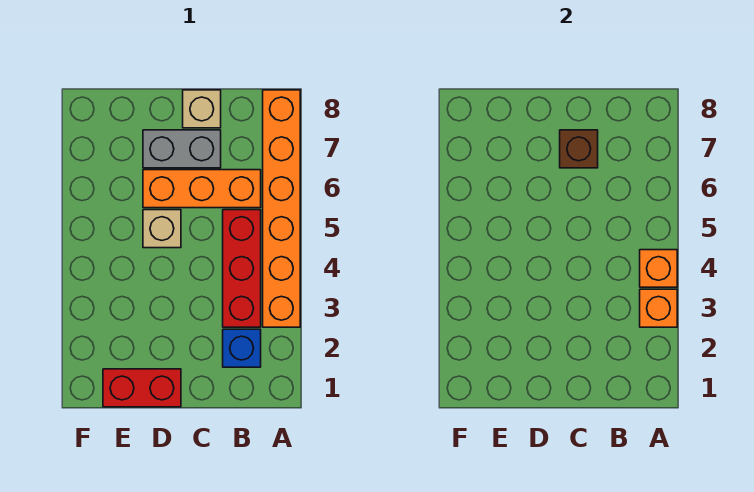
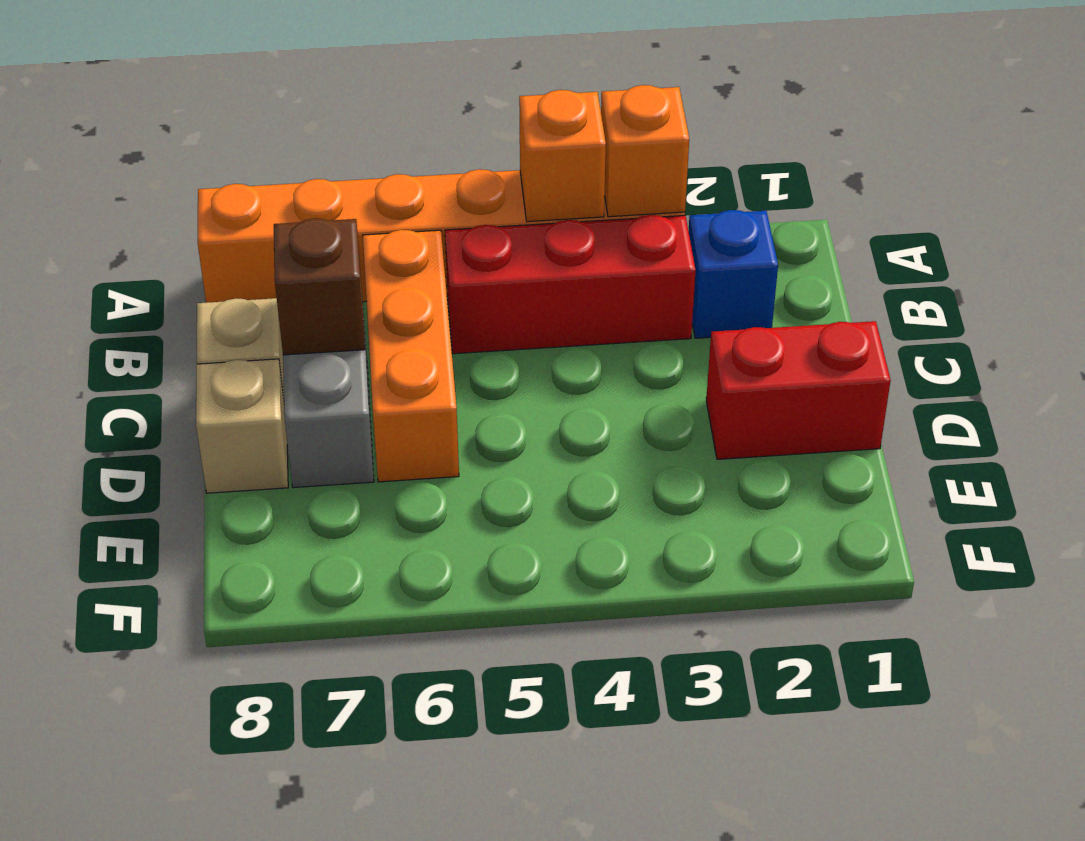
red 1x2 brick [103,369,181,407] -> red 1x2 brick turned to [706,321,891,459]
tan 1x1 brick [143,210,181,248] -> tan 1x1 brick moved to [196,359,288,493]

